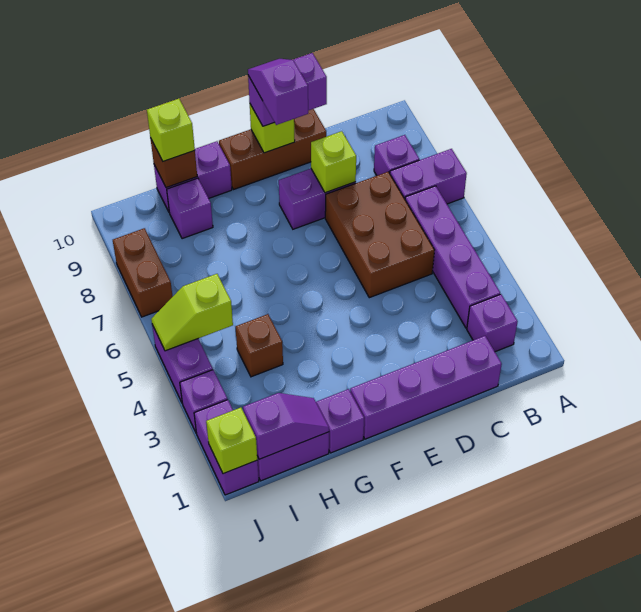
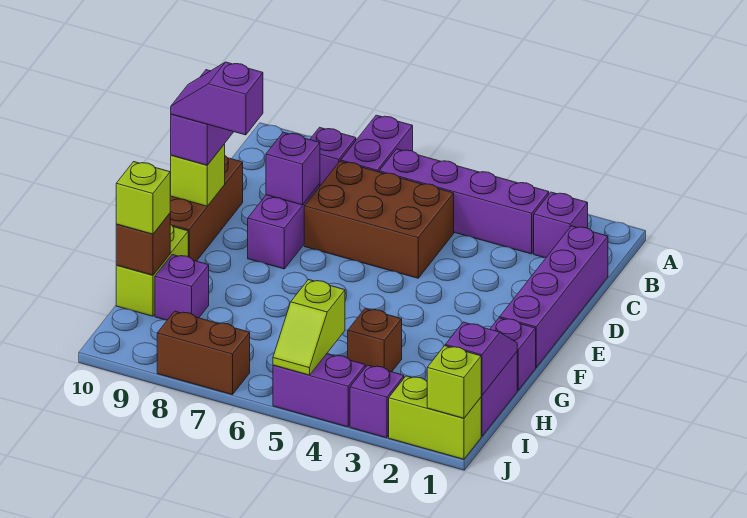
lime 1x1 brick [311,131,356,193] -> purple 1x1 brick [266,132,320,205]
purple 1x2 brick [154,141,232,212] -> lime 1x2 brick [116,224,188,316]
purple 1x2 brick [194,400,259,495] -> lime 1x2 brick [389,376,481,459]

